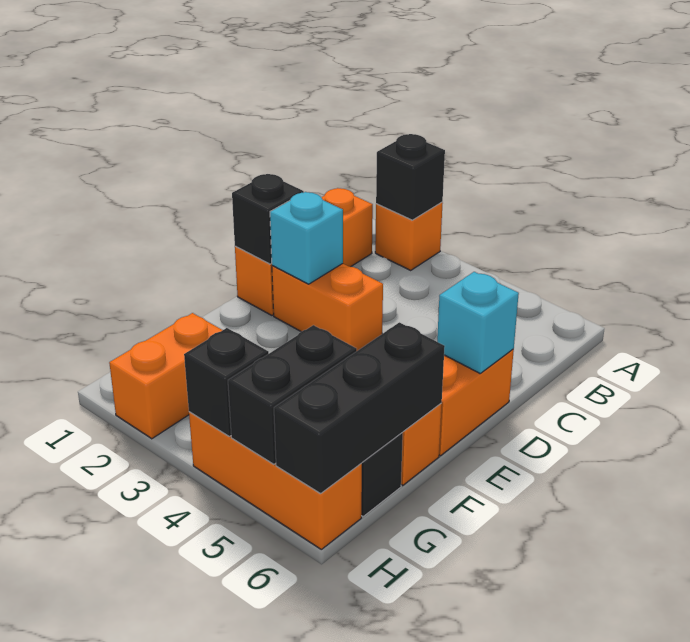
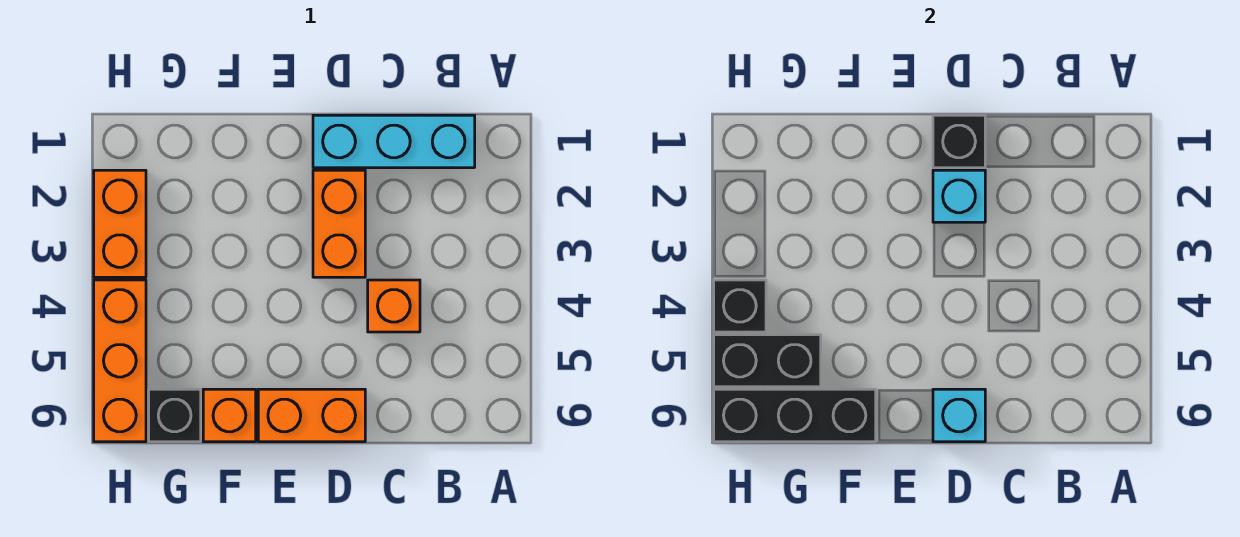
orange 1x1 brick [375,202,443,270] -> orange 1x1 brick moved to [368,280,420,332]
black 1x1 brick [376,134,445,220] -> none
orange 1x3 brick [235,188,373,315] -> cyan 1x3 brick [313,115,475,168]
orange 1x2 brick [109,313,222,439] -> orange 1x2 brick turned to [94,170,146,277]

